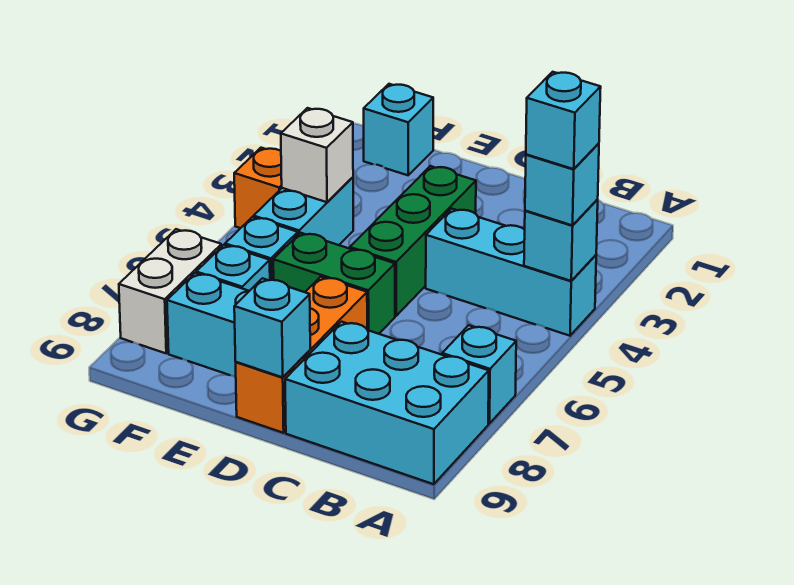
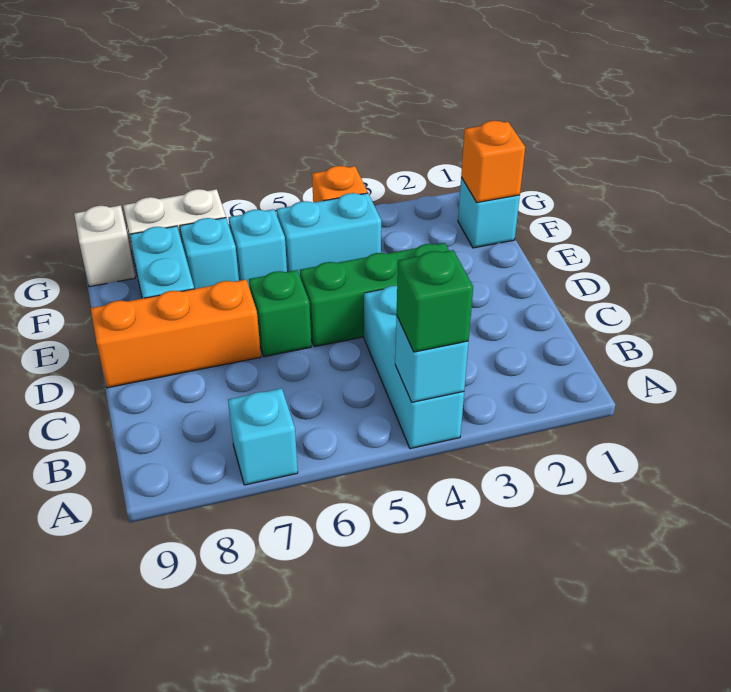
cyan 1x1 brick [525,143,599,225] -> green 1x1 brick [397,250,473,352]
cyan 1x1 brick [526,72,601,169] -> none
cyan 2x3 brick [285,322,489,484] -> none
green 1x2 brick [273,233,395,334] -> green 1x1 brick [249,270,311,357]
cyan 1x1 brick [234,278,310,377] -> none
none -> orange 1x1 brick [461,121,525,203]
white 1x1 brick [281,108,353,202] -> white 1x1 brick moved to [74,205,135,287]

